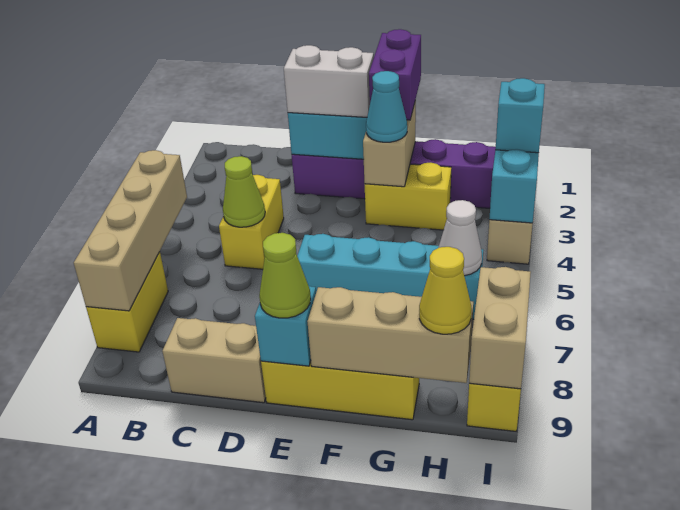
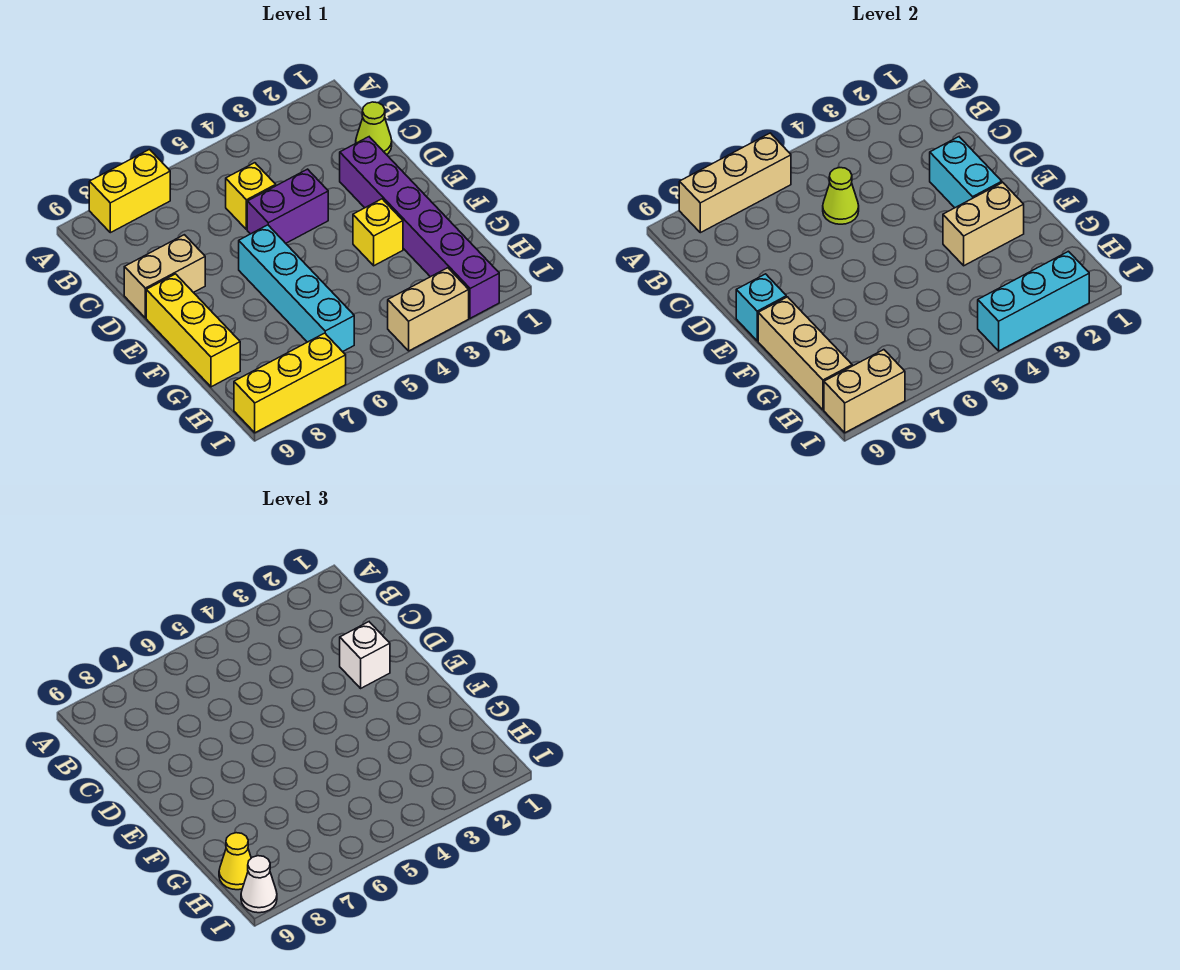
tan 1x4 brick [74,150,187,311] -> tan 1x3 brick [679,133,791,233]
yellow 1x2 brick [219,175,284,269] -> yellow 1x1 brick [226,163,276,230]
tan 1x2 brick [162,318,266,403] -> tan 1x2 brick turned to [124,235,205,318]
white 1x2 brick [284,45,374,117] -> white 1x1 brick [340,622,390,688]
lime 1x1 cone [259,233,311,318] -> lime 1x1 cone moved to [356,102,392,155]
purple 1x2 brick [369,29,421,120] -> purple 1x2 brick moved to [247,169,328,243]
yellow 1x2 brick [365,163,451,230] -> yellow 1x1 brick [353,199,403,266]
cyan 1x1 cone [366,71,407,142] -> none
white 1x1 cone [438,200,482,276] -> white 1x1 cone moved to [241,856,277,913]
cyan 1x1 brick [495,78,545,153] -> none

